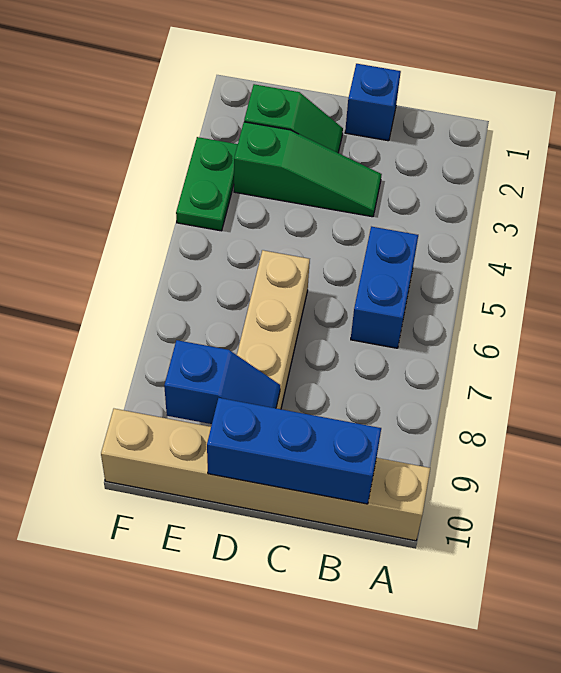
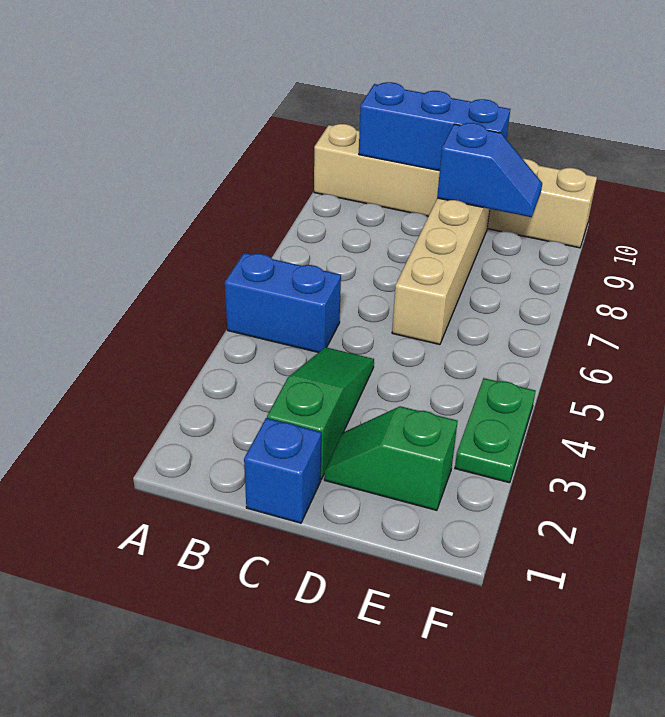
blue 1x2 brick [351,227,418,348] -> blue 1x2 brick turned to [225,253,341,353]
green 1x3 slope [234,122,382,217] -> green 1x3 slope turned to [267,347,374,479]
blue 1x2 slope [164,340,280,424] -> blue 1x2 slope turned to [437,123,542,217]

